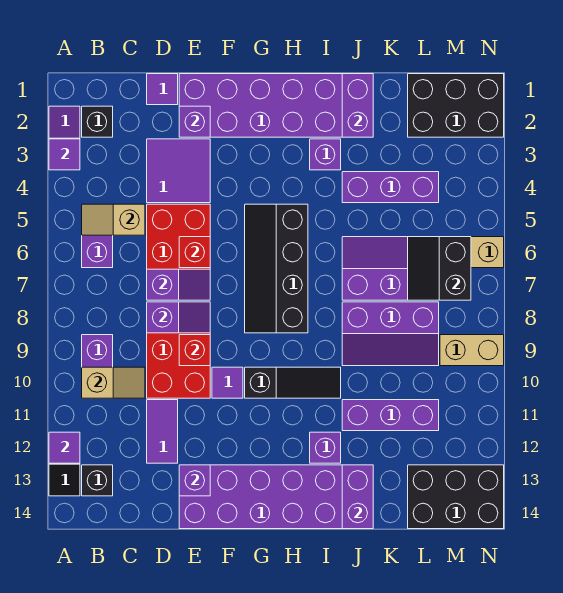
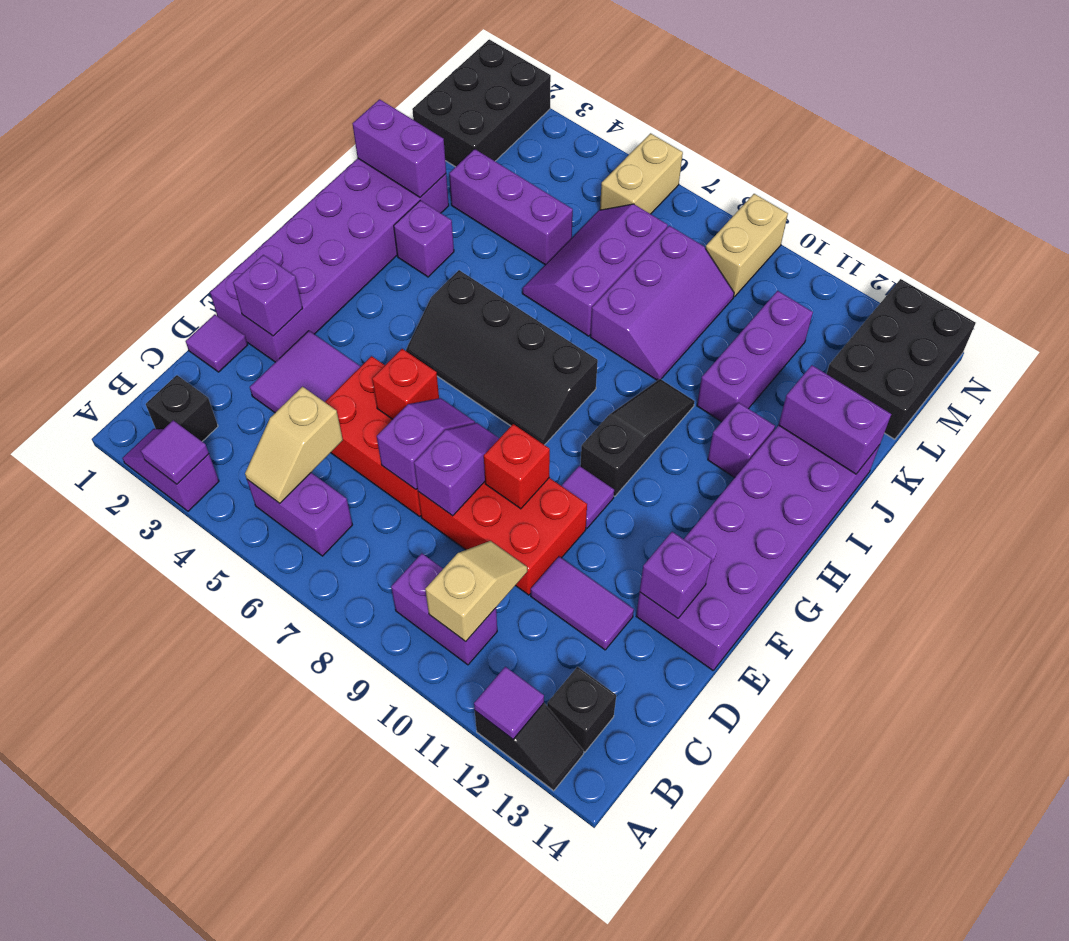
purple 1x3 brick [342,172,439,203] -> purple 1x3 brick turned to [449,149,573,265]
black 2x2 slope [408,237,471,300] -> none

